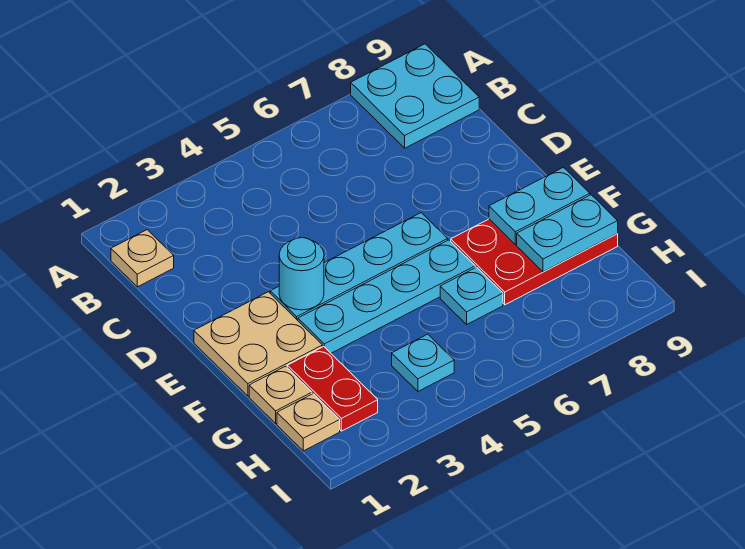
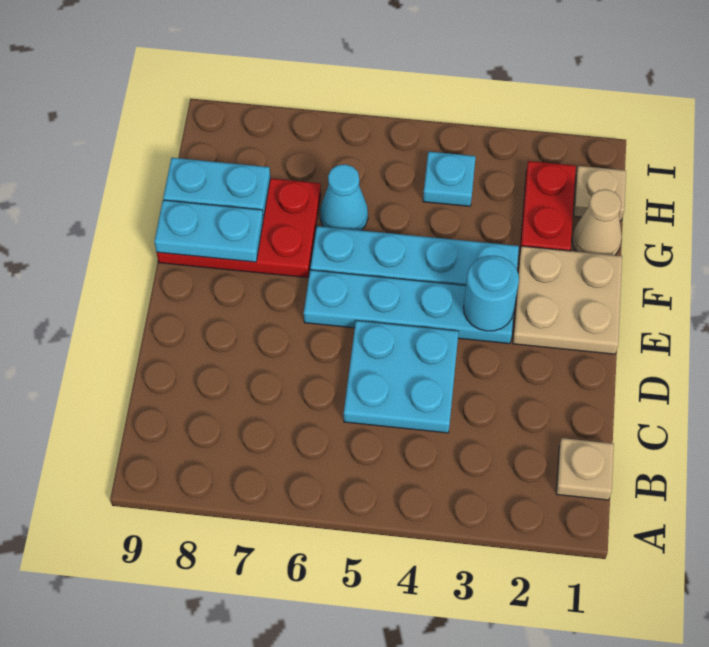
cyan 2x2 plate [351,44,479,148] -> cyan 2x2 plate moved to [344,321,459,433]
tan 1x1 plate [249,366,312,423] -> tan 1x1 cone [572,189,622,255]
cyan 1x1 plate [440,267,503,324] -> cyan 1x1 cone [320,164,368,230]

